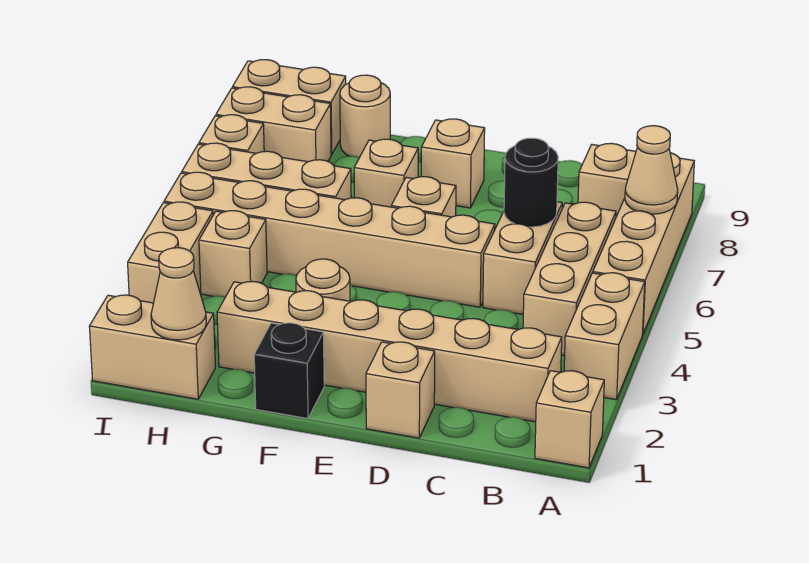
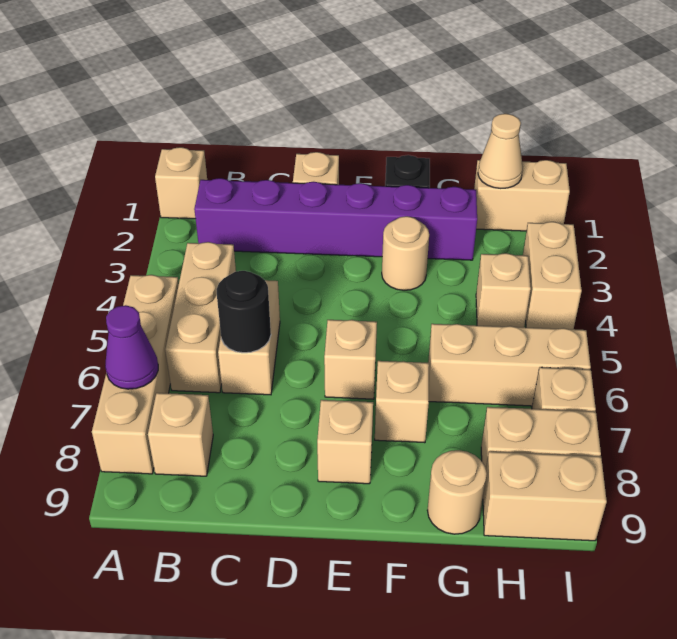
tan 1x2 brick [564,273,645,400] -> none
tan 1x1 cone [625,126,678,214] -> purple 1x1 cone [105,305,158,389]
tan 1x6 brick [217,281,562,422] -> purple 1x6 brick [194,178,477,260]
tan 1x6 brick [164,172,495,307] -> none

